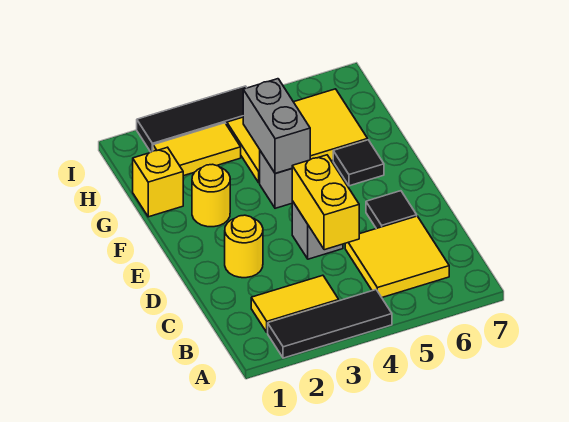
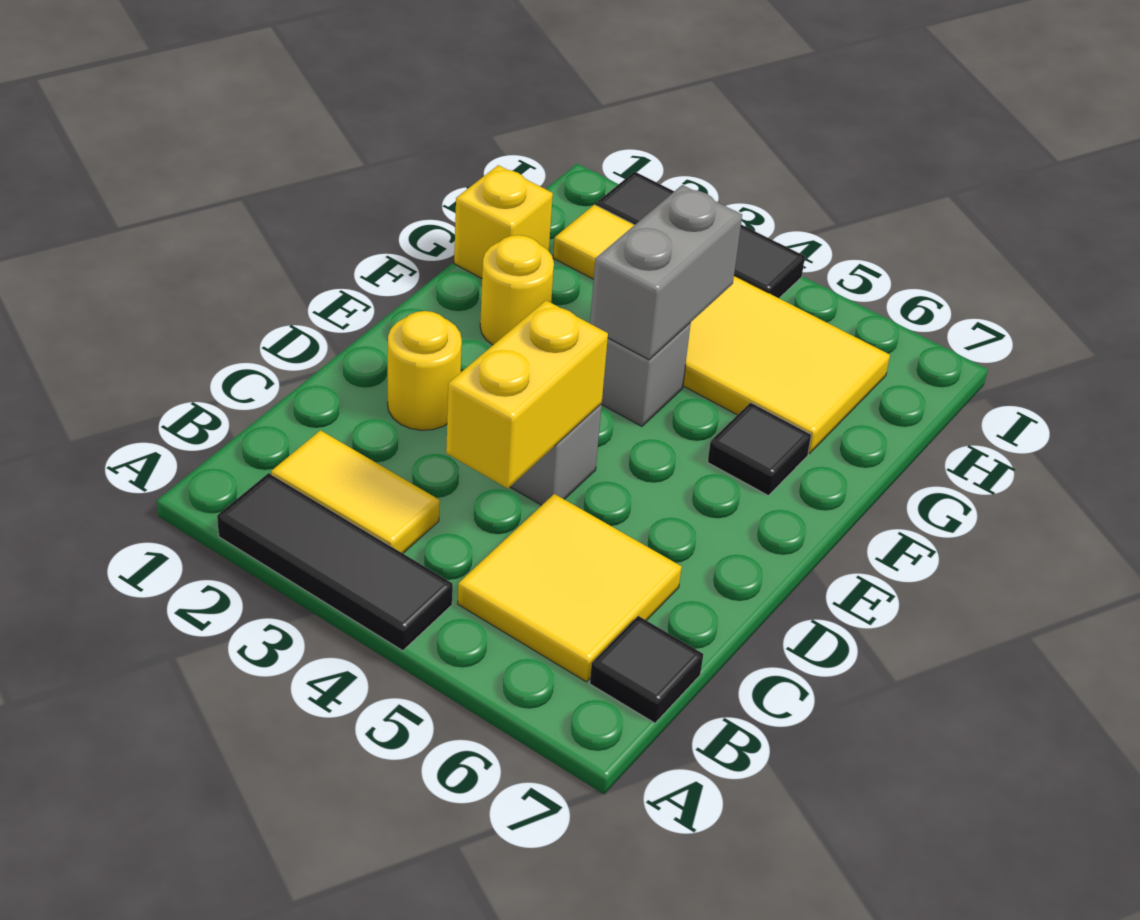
black 1x1 tile [366,191,417,229] -> black 1x1 tile moved to [590,616,703,723]

